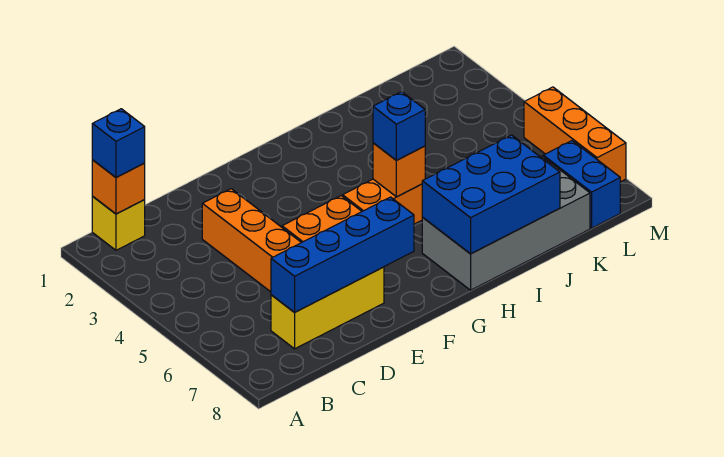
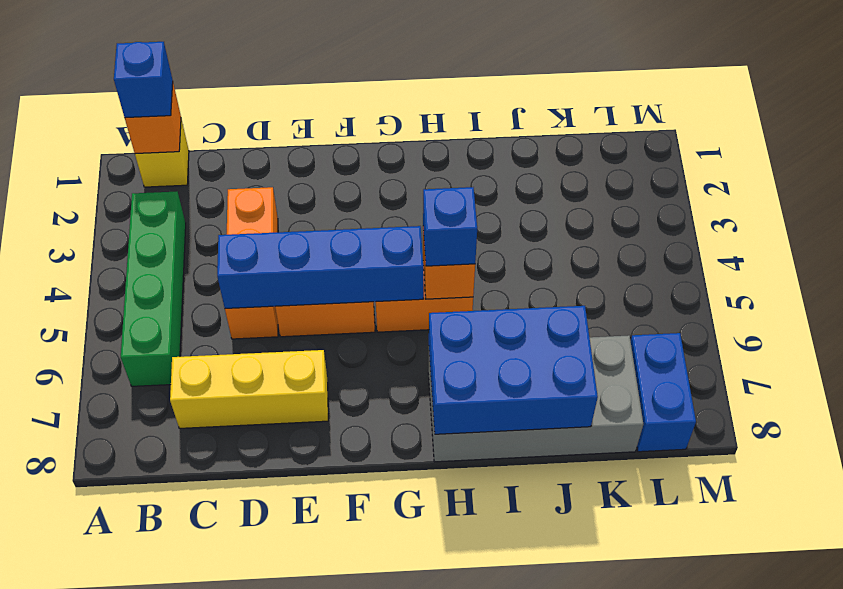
none -> green 1x4 brick [121,192,186,386]
blue 1x4 brick [271,197,414,312] -> blue 1x4 brick moved to [217,226,423,309]
orange 1x3 brick [524,87,626,182] -> none

